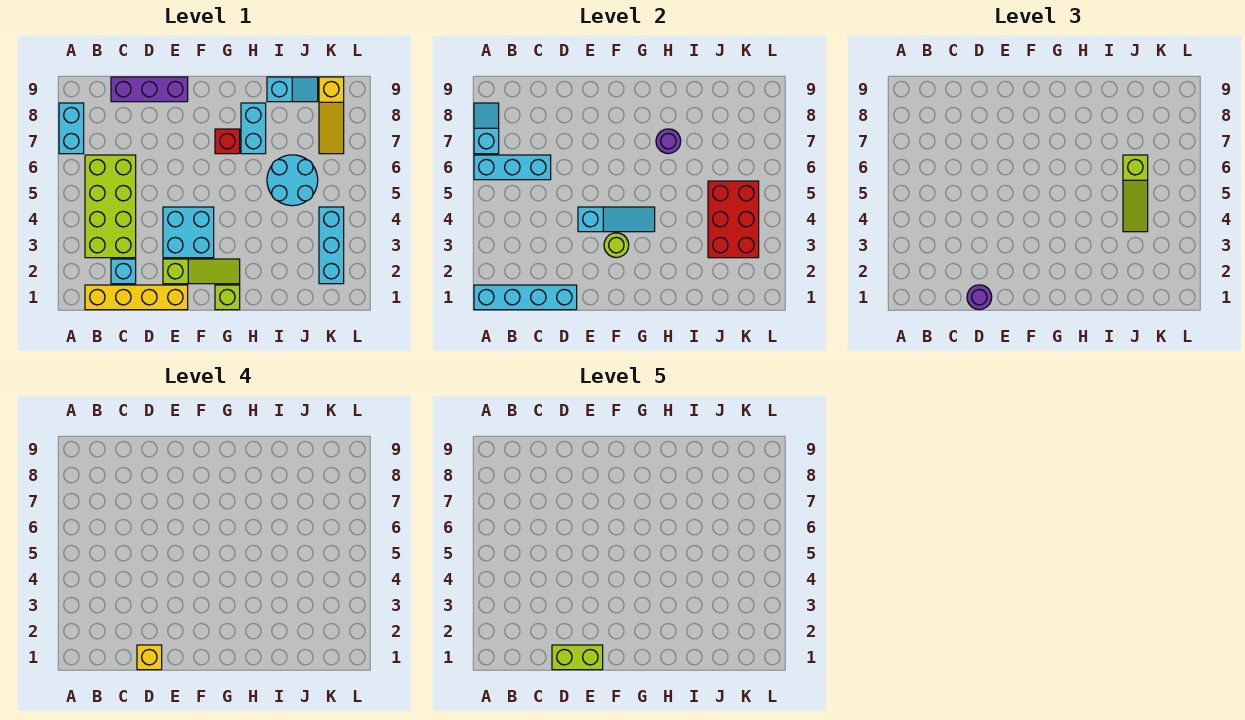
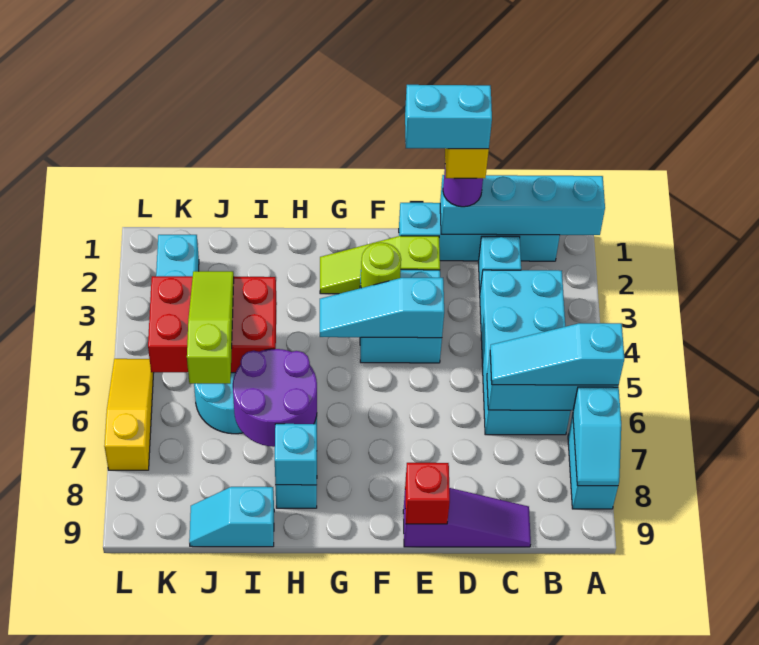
none -> cyan 1x3 slope [490,323,624,385]
yellow 1x4 brick [85,285,188,310] -> cyan 1x4 brick [399,203,560,261]
lime 2x4 brick [85,155,136,258] -> cyan 2x4 brick [480,270,570,435]
purple 1x3 brick [111,77,188,102] -> purple 1x3 slope [403,488,531,547]
lime 1x2 brick [552,645,603,670] -> cyan 1x2 brick [405,85,492,149]
lime 1x1 brick [215,285,240,310] -> none
red 1x1 brick [215,129,240,154] -> red 1x1 brick moved to [405,463,450,524]
purple 1x1 round brick [656,129,681,154] -> purple 2x2 round brick [233,349,317,447]
none -> cyan 1x1 brick [275,424,317,485]
red 2x3 brick [708,181,759,258] -> red 2x3 brick turned to [148,276,277,373]
yellow 1x3 slope [319,77,344,154] -> yellow 1x3 slope moved to [104,359,154,470]

